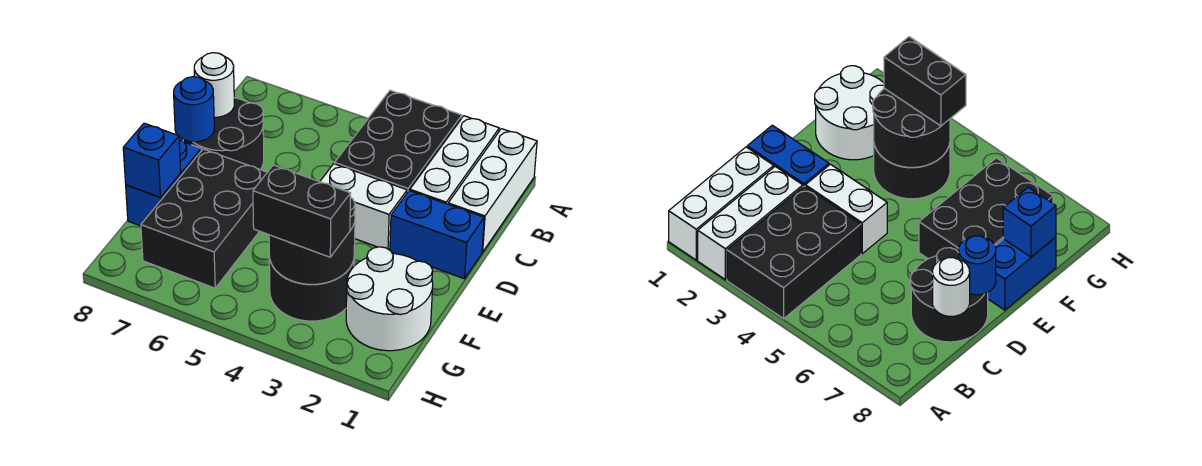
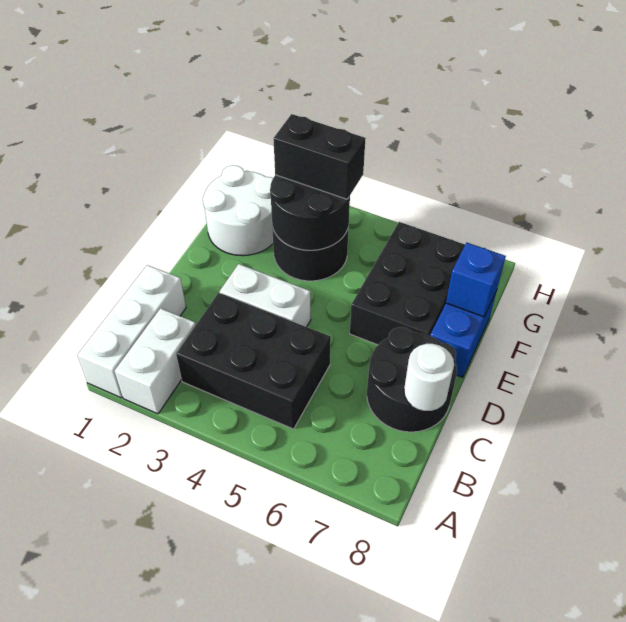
white 1x3 brick [410,116,499,204] -> white 1x2 brick [115,308,196,414]
black 2x3 brick [335,90,462,193] -> black 2x3 brick turned to [176,293,331,429]
blue 1x2 brick [390,191,484,279] -> none
blue 1x1 round brick [174,77,214,142] -> none

